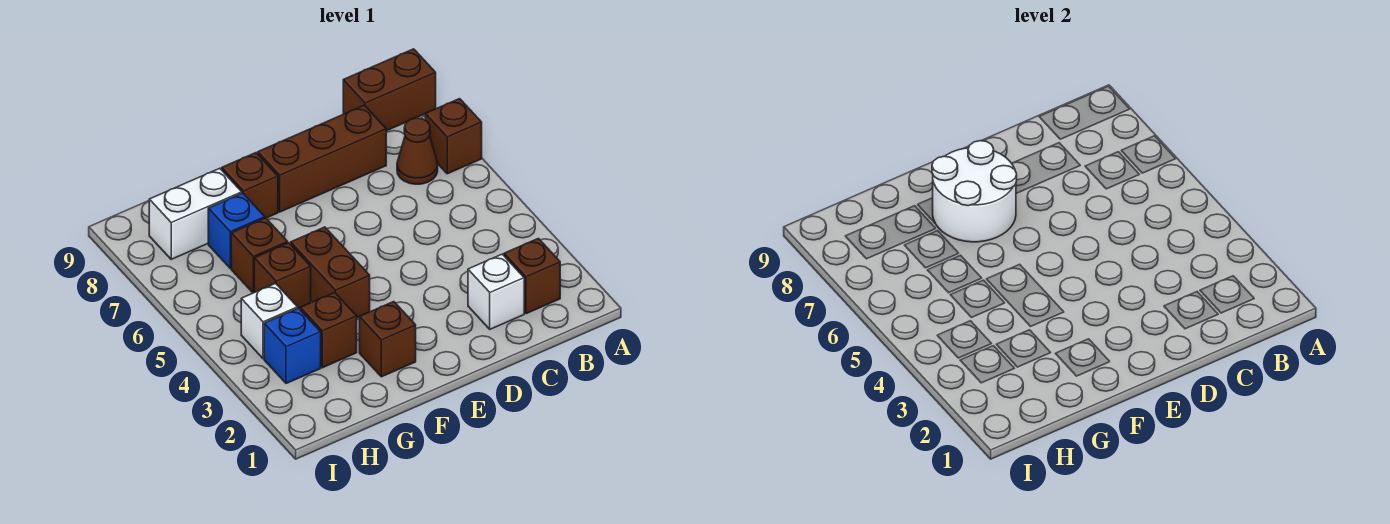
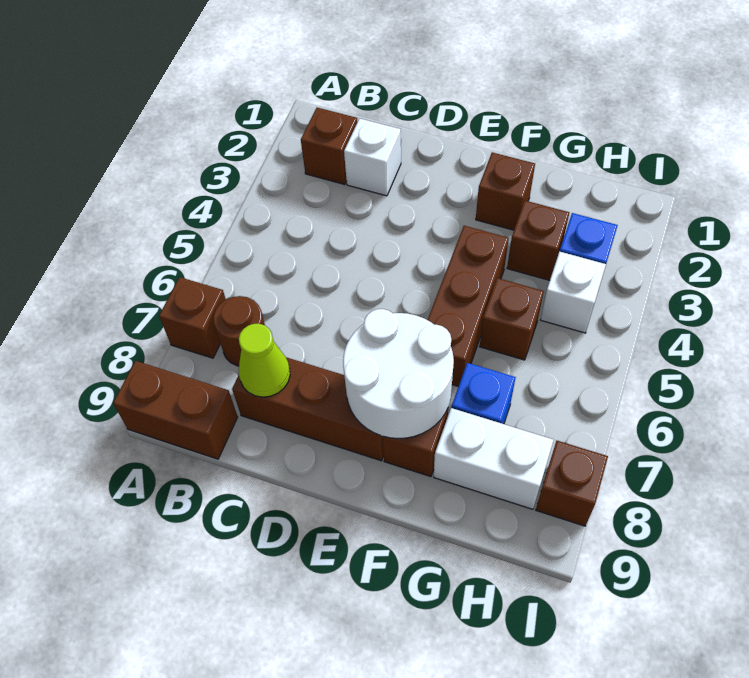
brown 1x1 cone [397,118,438,184] -> brown 1x1 round brick [213,296,265,366]
none -> lime 1x1 cone [239,324,290,397]
brown 1x2 brick [291,227,370,318] -> brown 1x3 brick [428,226,509,387]
brown 1x1 brick [231,218,288,293] -> brown 1x1 brick moved to [536,441,608,526]

